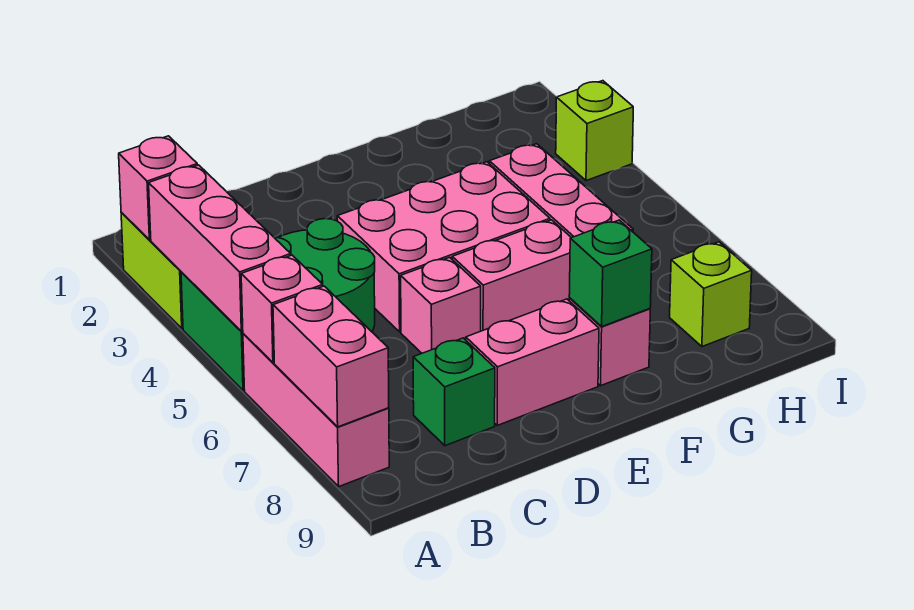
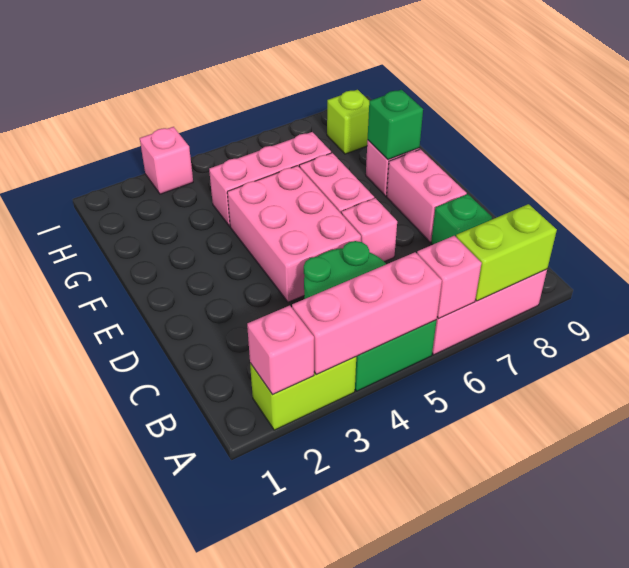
pink 1x2 brick [273,286,389,427] -> lime 1x2 brick [456,204,557,301]
lime 1x1 brick [556,81,633,181] -> pink 1x1 brick [140,127,193,194]

